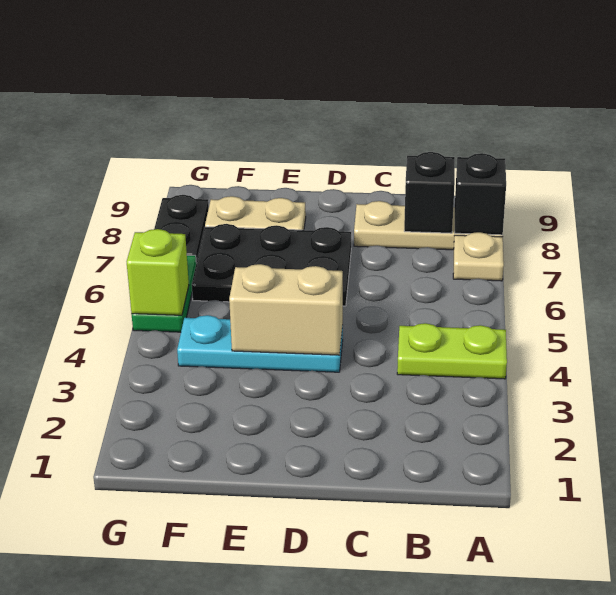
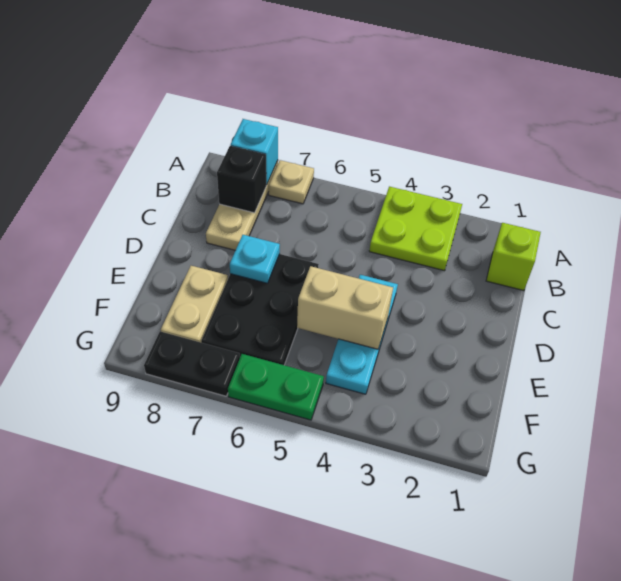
lime 1x2 plate [397,323,507,379] -> lime 2x2 plate [369,187,462,271]
black 1x1 brick [455,153,506,235] -> cyan 1x1 brick [231,119,278,185]
tan 1x2 brick [229,264,343,355] -> tan 1x2 brick turned to [297,266,393,349]
none -> cyan 1x1 plate [230,235,280,283]
lime 1x1 brick [127,229,189,315] -> lime 1x1 brick moved to [486,223,541,291]

